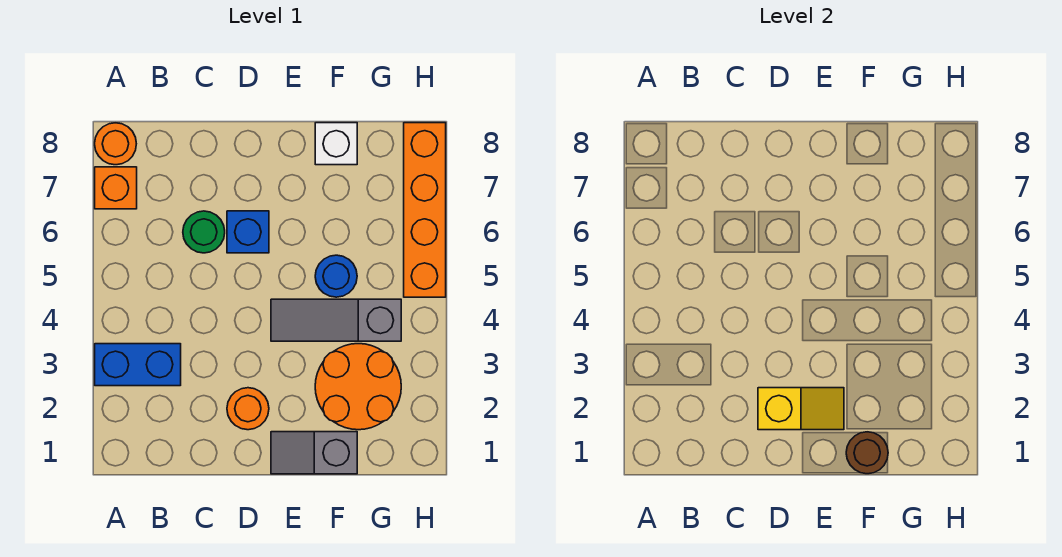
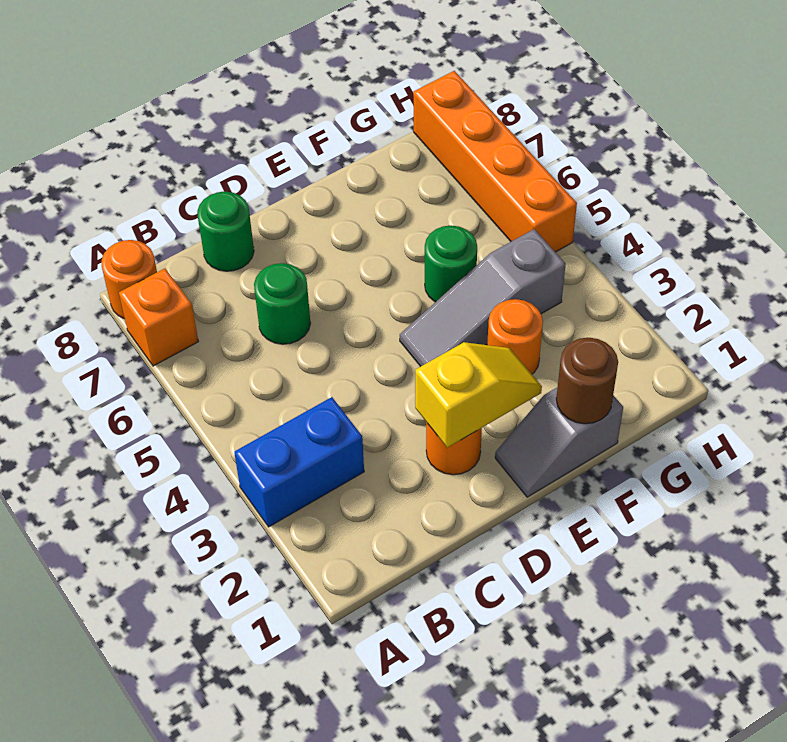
none -> green 1x1 round brick [197,192,254,271]
blue 1x1 brick [227,211,269,253] -> none
orange 2x2 round brick [315,344,401,430] -> orange 1x1 round brick [487,299,543,374]
blue 1x1 round brick [315,255,357,297] -> green 1x1 round brick [425,225,477,302]
white 1x1 brick [315,123,357,165] -> none

